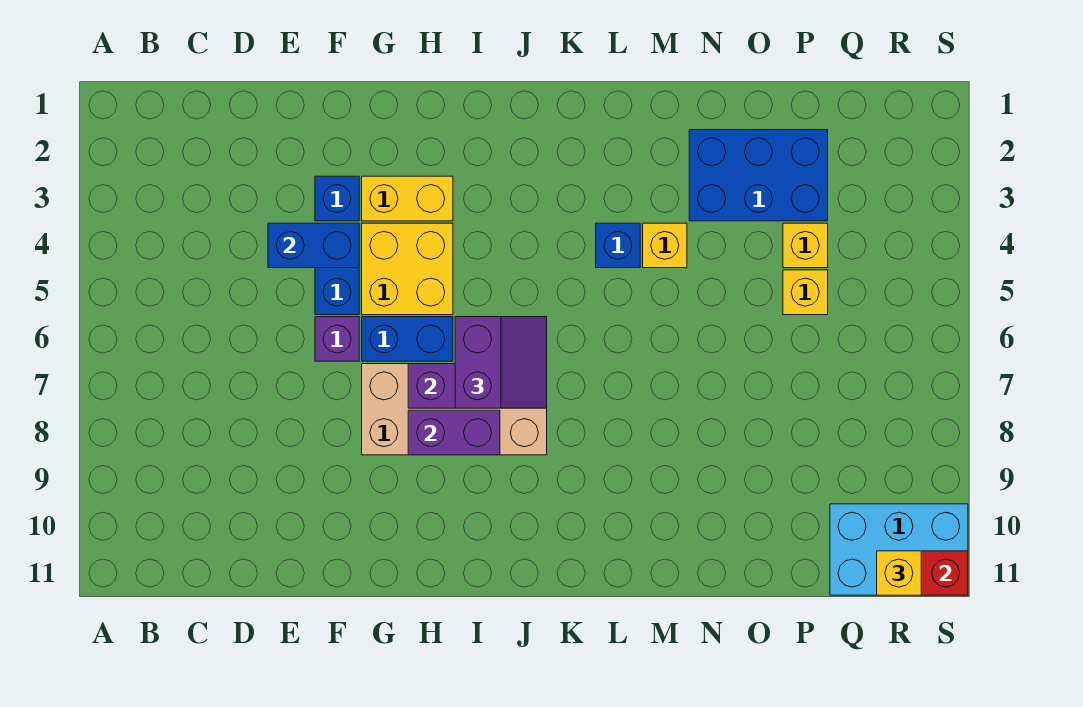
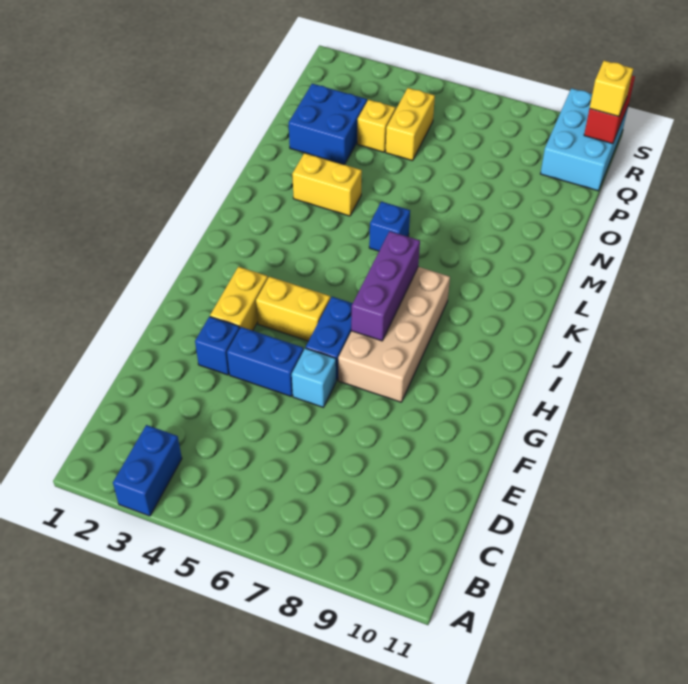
blue 1x2 brick [268,223,359,268] -> blue 1x2 brick moved to [113,425,182,516]
purple 1x1 brick [315,317,359,361] -> cyan 1x1 brick [292,348,337,407]
yellow 2x2 brick [362,223,453,315] -> yellow 1x2 brick [256,277,330,341]
purple 1x2 brick [408,410,500,455] -> none
purple 2x2 slope [455,317,547,408] -> none
blue 1x1 brick [596,223,640,268] -> blue 1x1 brick moved to [369,202,410,251]
yellow 1x1 brick [643,223,687,268] -> yellow 1x2 brick [292,153,362,216]
blue 2x3 brick [689,130,828,221] -> blue 2x2 brick [289,84,367,165]
yellow 1x1 brick [783,270,828,315] -> yellow 1x2 brick [386,88,435,161]

